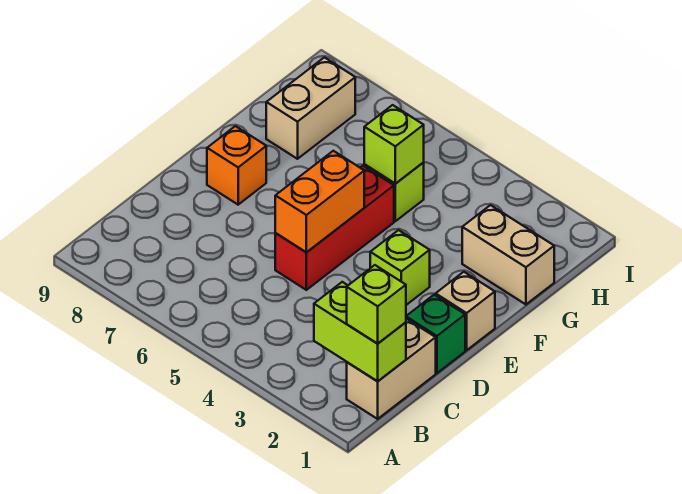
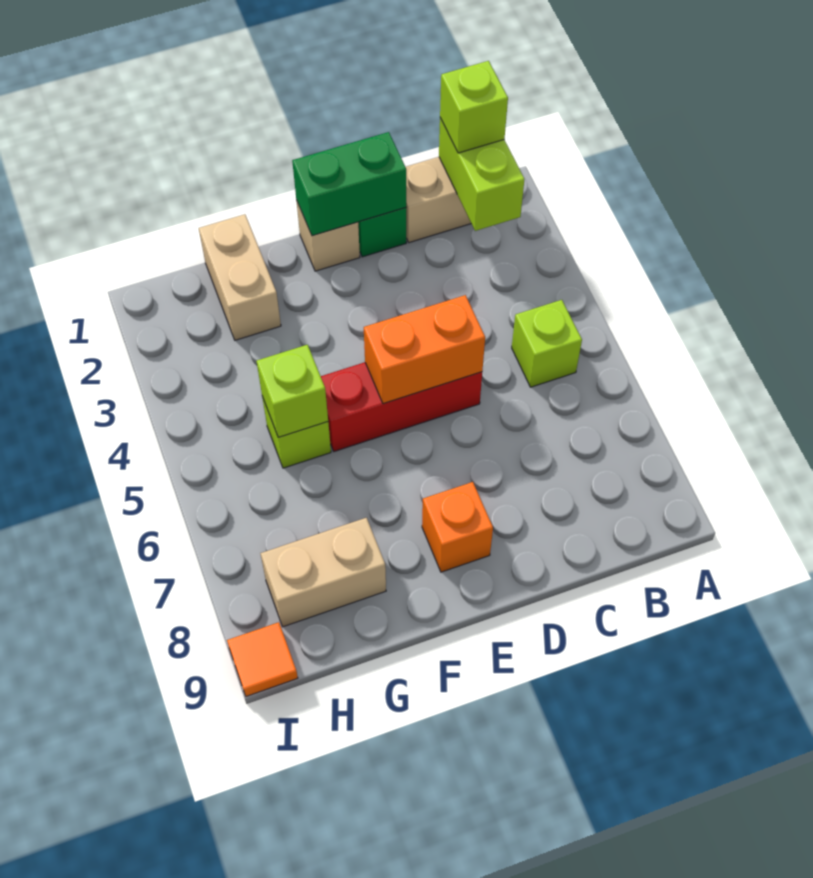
none -> green 1x2 brick [292,132,406,236]
lime 1x1 brick [370,230,430,305] -> lime 1x1 brick moved to [512,300,582,387]
none -> orange 1x1 tile [227,622,298,696]

